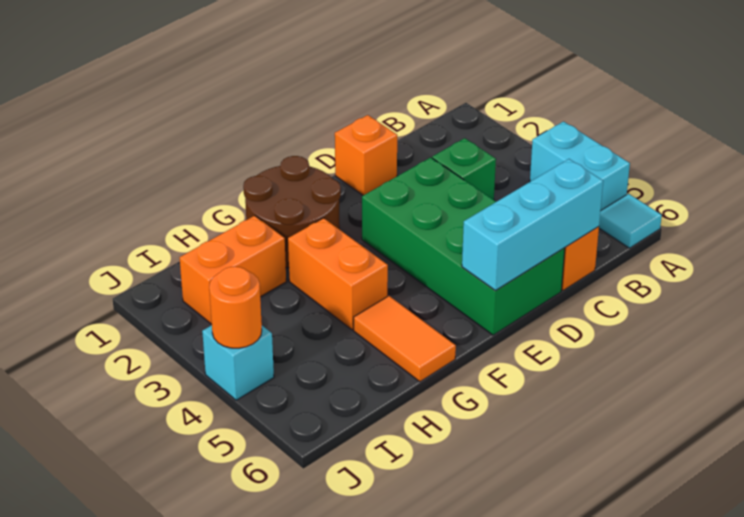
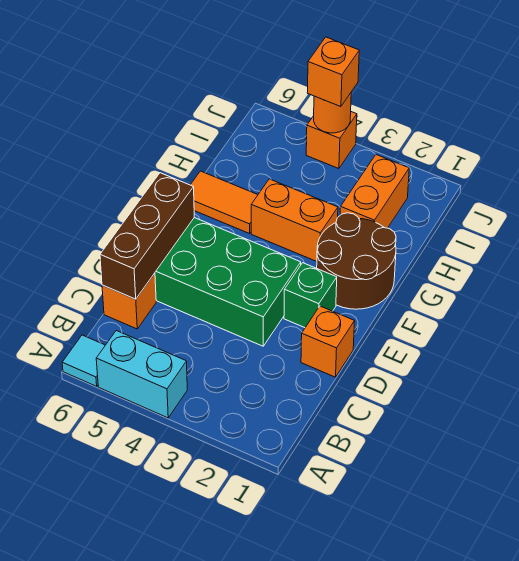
green 1x1 brick [432,138,496,200] -> green 1x1 brick moved to [284,263,337,328]
cyan 1x3 brick [462,159,603,290] -> brown 1x3 brick [100,173,194,299]
cyan 1x1 brick [202,325,274,400] -> orange 1x1 brick [306,112,357,169]
none -> orange 1x1 brick [307,37,359,107]

